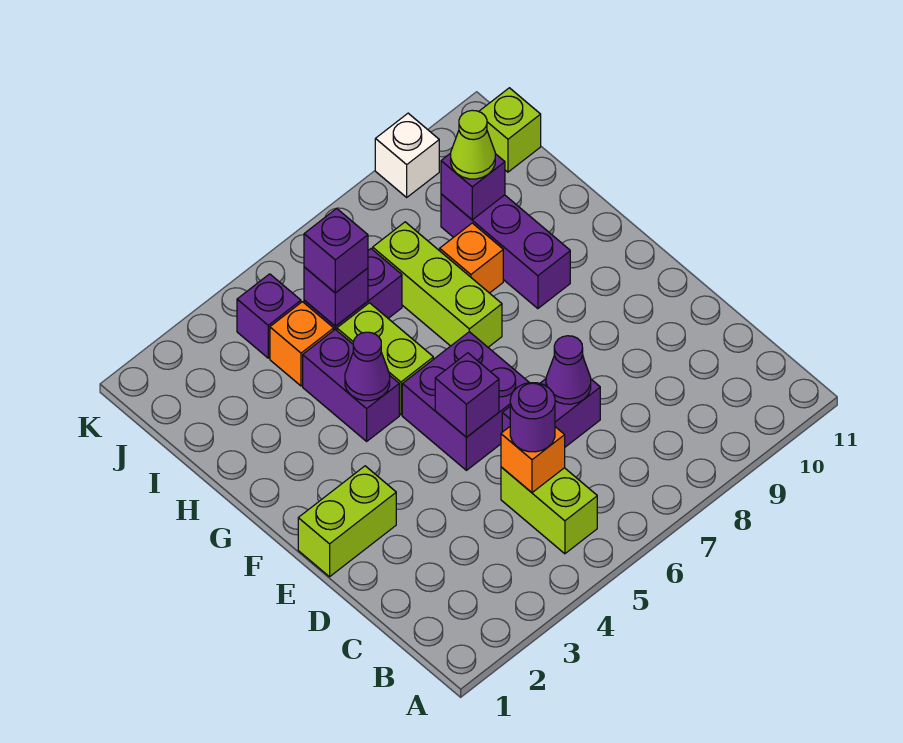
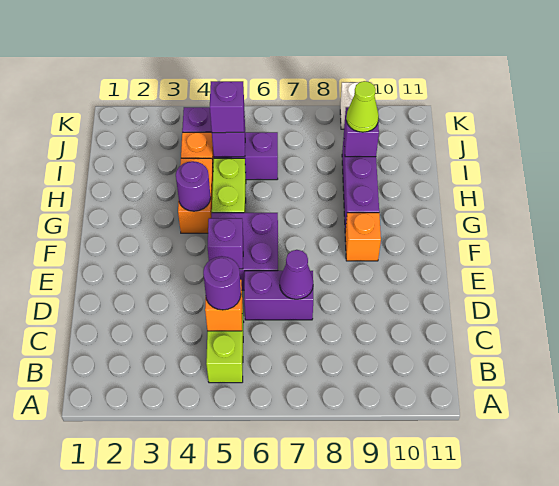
lime 1x2 brick [298,466,396,577] -> none
purple 1x2 brick [303,329,399,441] -> orange 1x2 brick [178,158,213,233]
purple 1x1 cone [345,332,390,401] -> purple 1x1 round brick [176,161,211,211]
lime 1x3 brick [373,222,502,347] -> none
orange 1x1 brick [440,223,503,293] -> orange 1x1 brick moved to [345,213,381,261]
lime 1x1 brick [479,88,541,172] -> none

